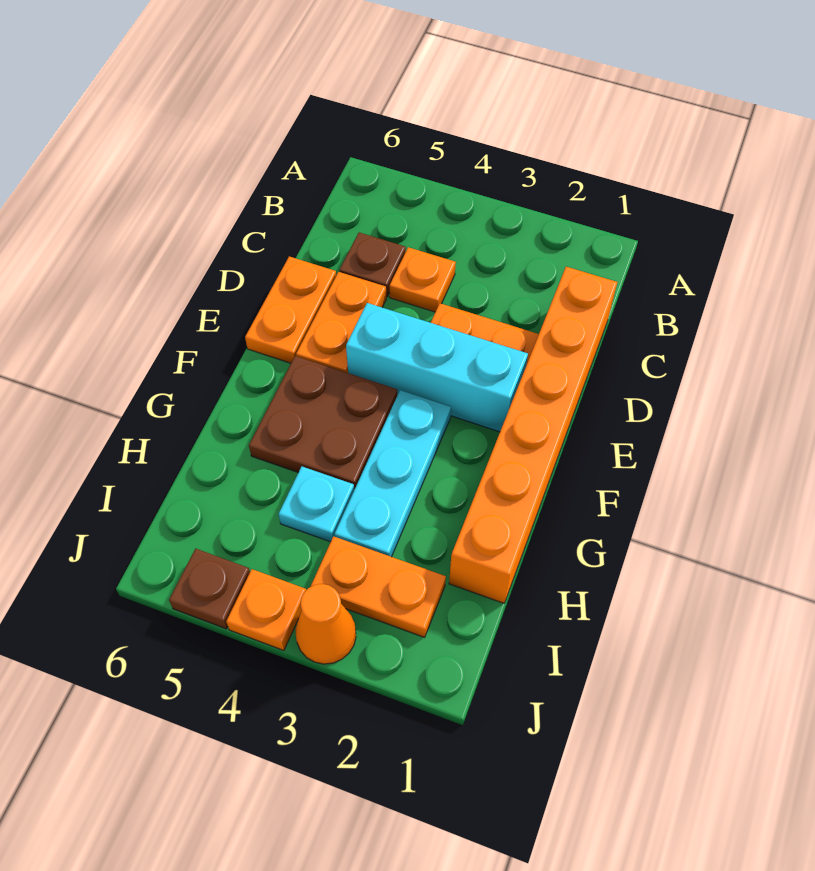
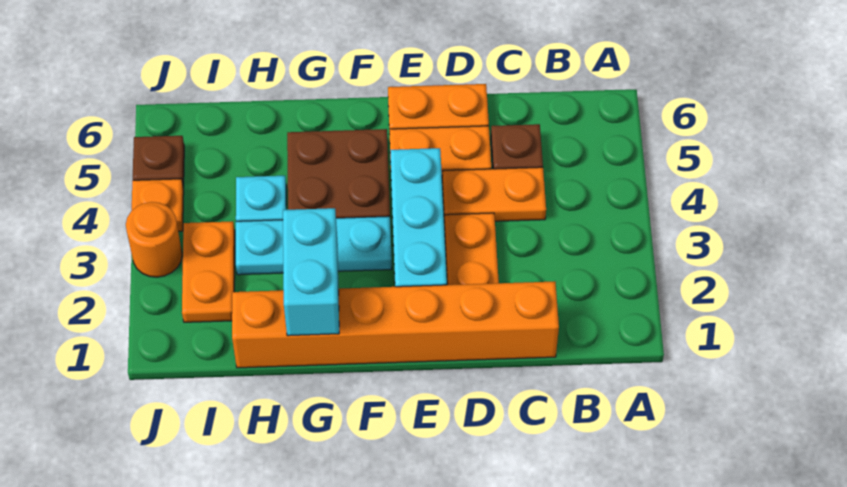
orange 1x1 plate [390,247,456,312] -> orange 1x2 plate [442,167,546,223]
none -> cyan 1x2 brick [283,208,339,336]
orange 1x1 cone [295,584,356,664] -> orange 1x1 round brick [126,202,182,277]

